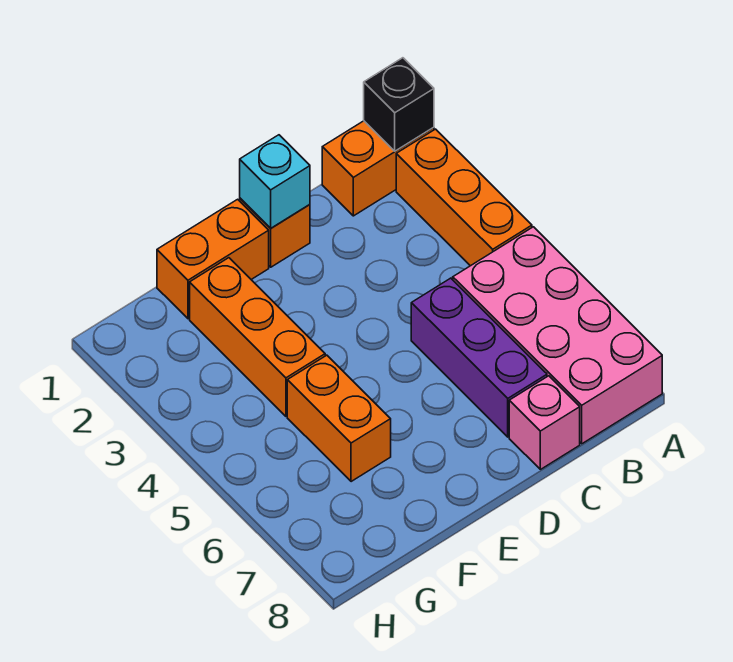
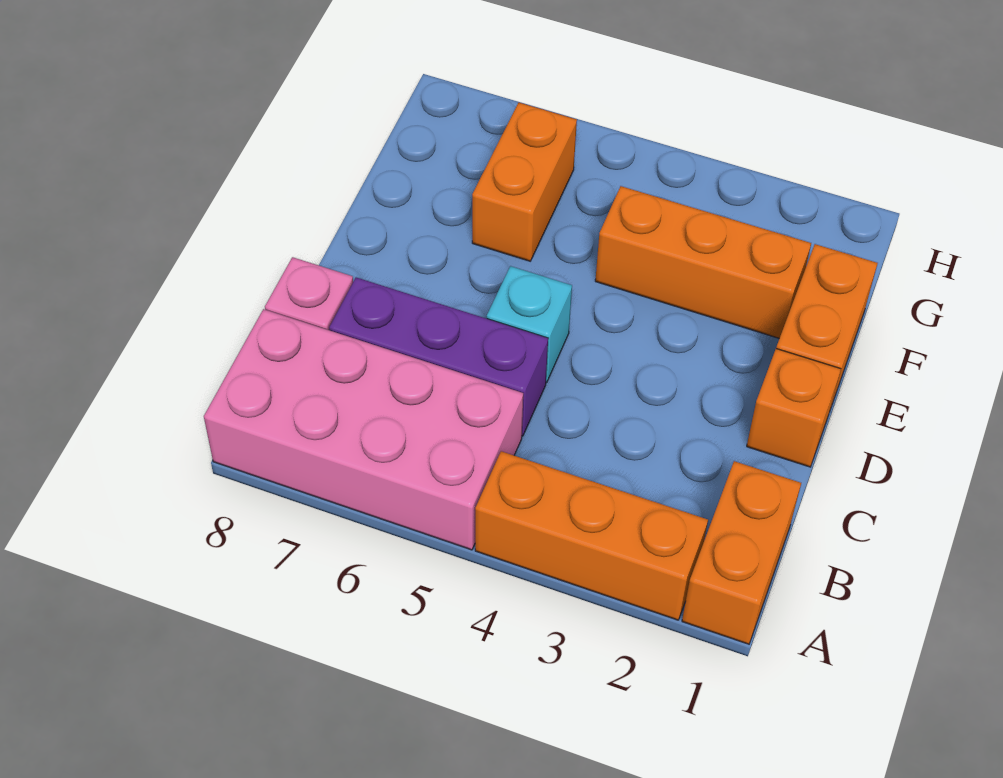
black 1x1 brick [364,58,434,151] -> none
cyan 1x1 brick [240,135,310,228] -> cyan 1x1 brick moved to [487,266,572,382]
orange 1x2 brick [287,355,391,482] -> orange 1x2 brick turned to [472,103,577,261]

